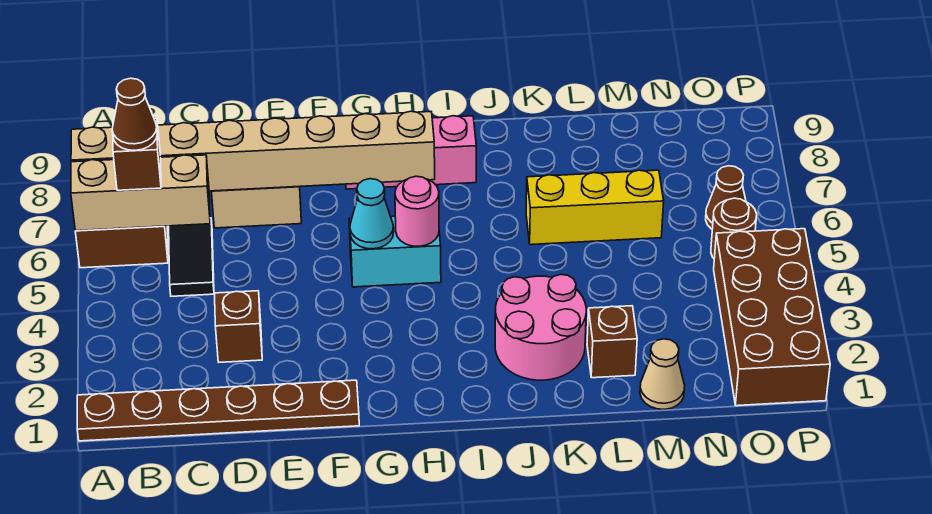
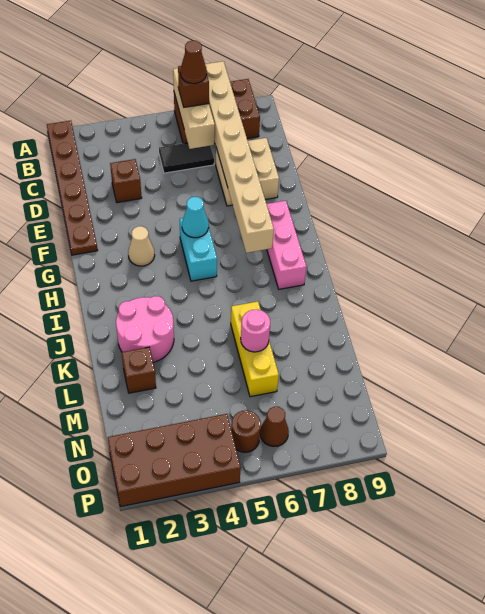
pink 1x1 round brick [395,176,439,246] -> pink 1x1 round brick moved to [241,310,270,352]
tan 1x1 cone [640,339,685,409] -> tan 1x1 cone moved to [128,226,155,266]

